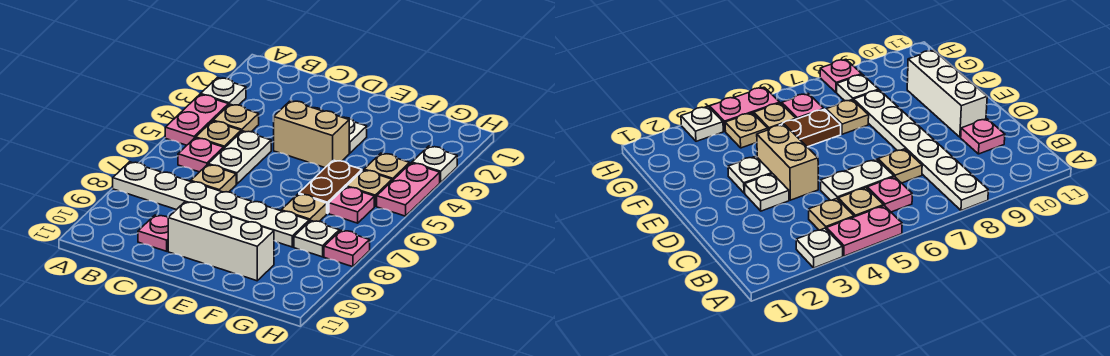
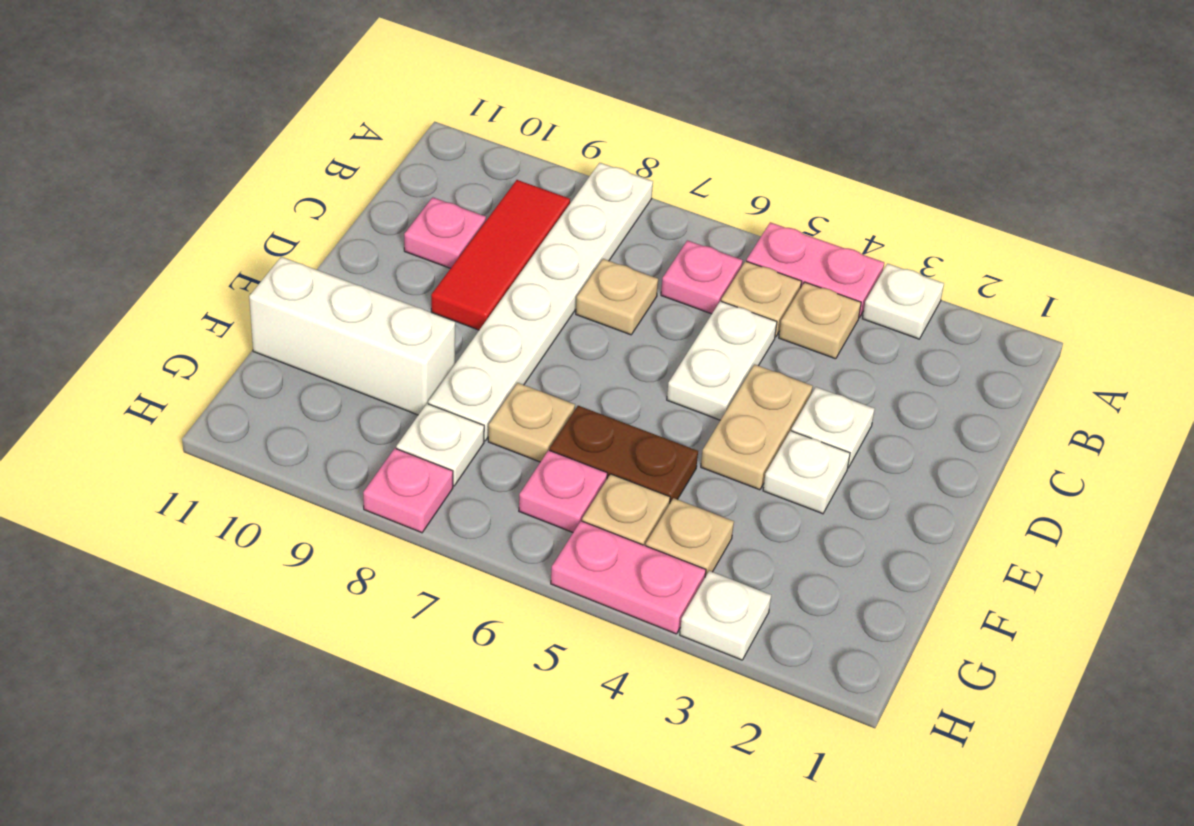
none -> red 1x3 tile [431,180,570,330]
white 1x2 plate [208,131,271,184] -> white 1x2 plate turned to [667,301,777,420]
tan 1x2 brick [274,101,349,168] -> tan 1x2 plate [701,365,813,490]
white 1x3 brick [168,202,274,281] -> white 1x3 brick turned to [249,257,455,415]

